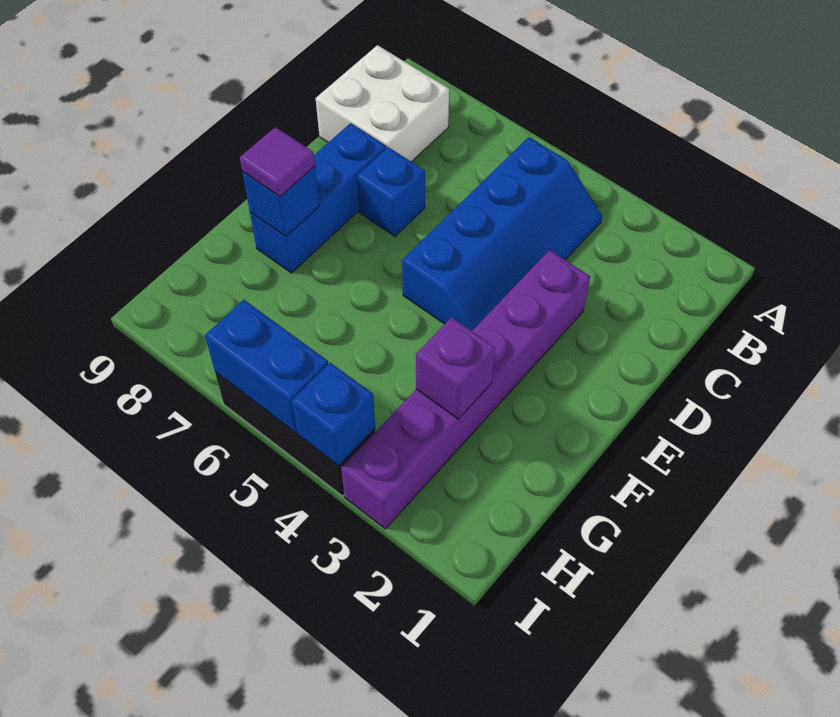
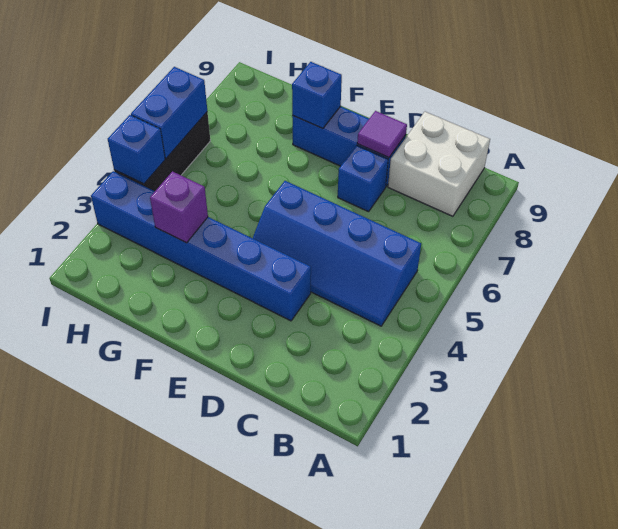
purple 1x6 brick [341,250,590,529] -> blue 1x6 brick [91,171,311,321]
purple 1x1 tile [240,127,315,197] -> purple 1x1 tile moved to [357,111,407,158]

